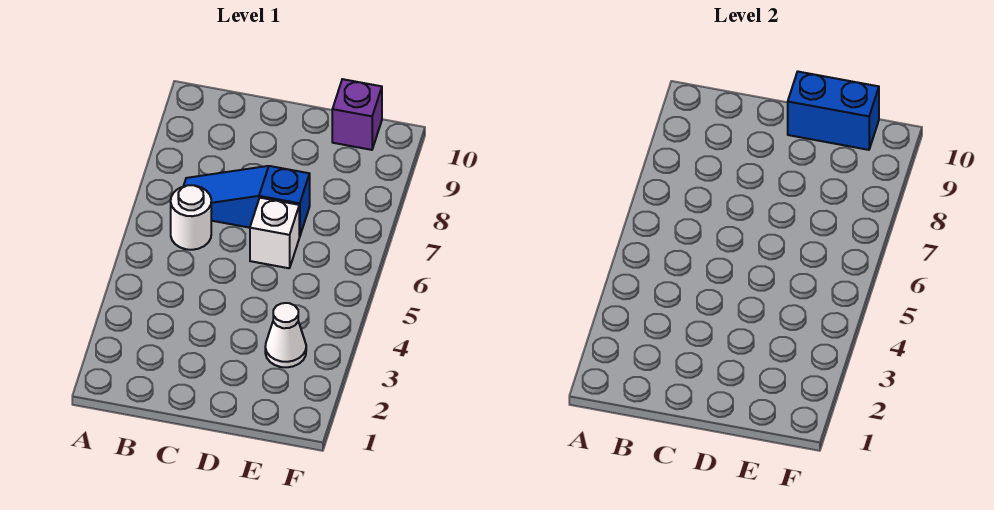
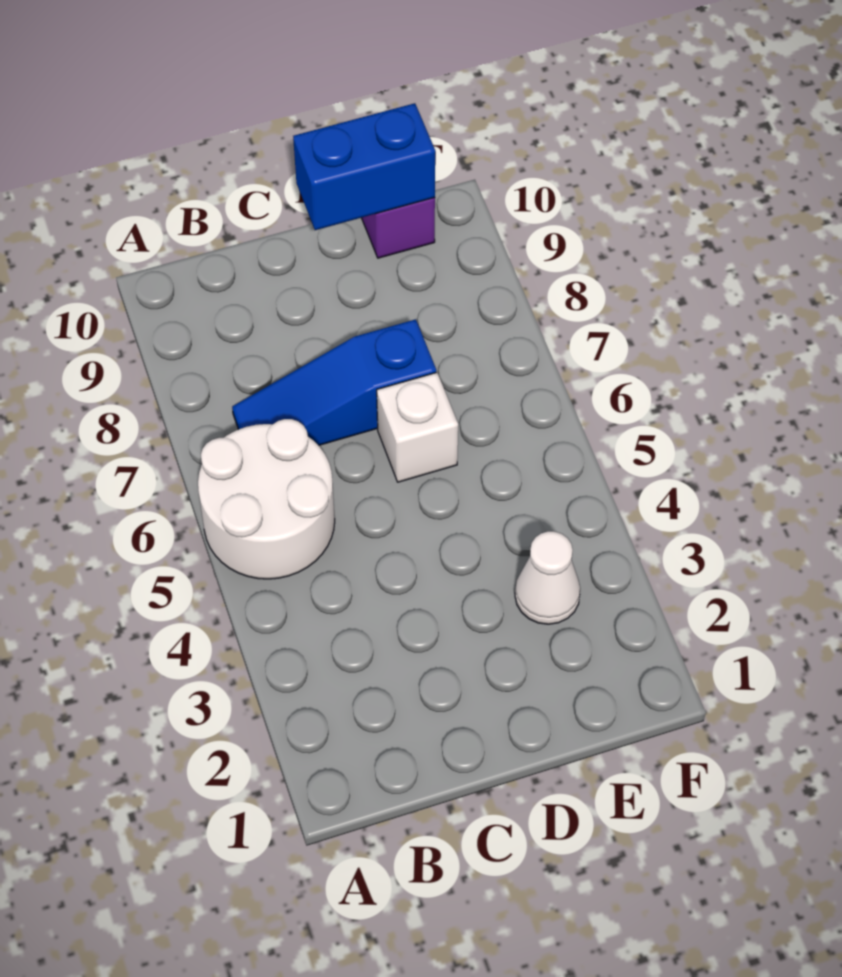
white 1x1 round brick [171,185,211,250] -> white 2x2 round brick [198,419,335,579]

